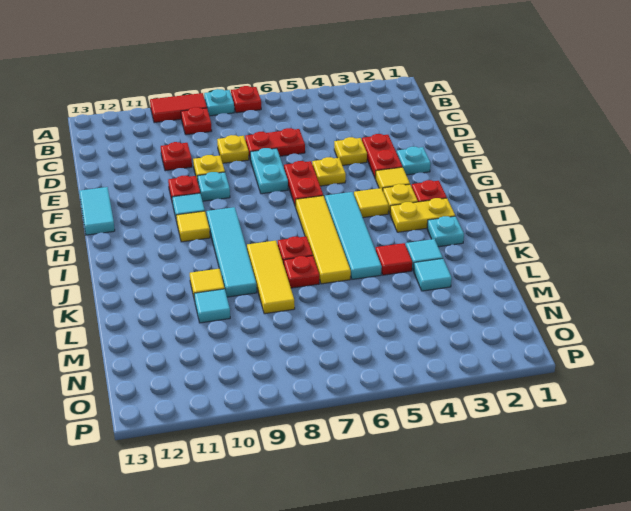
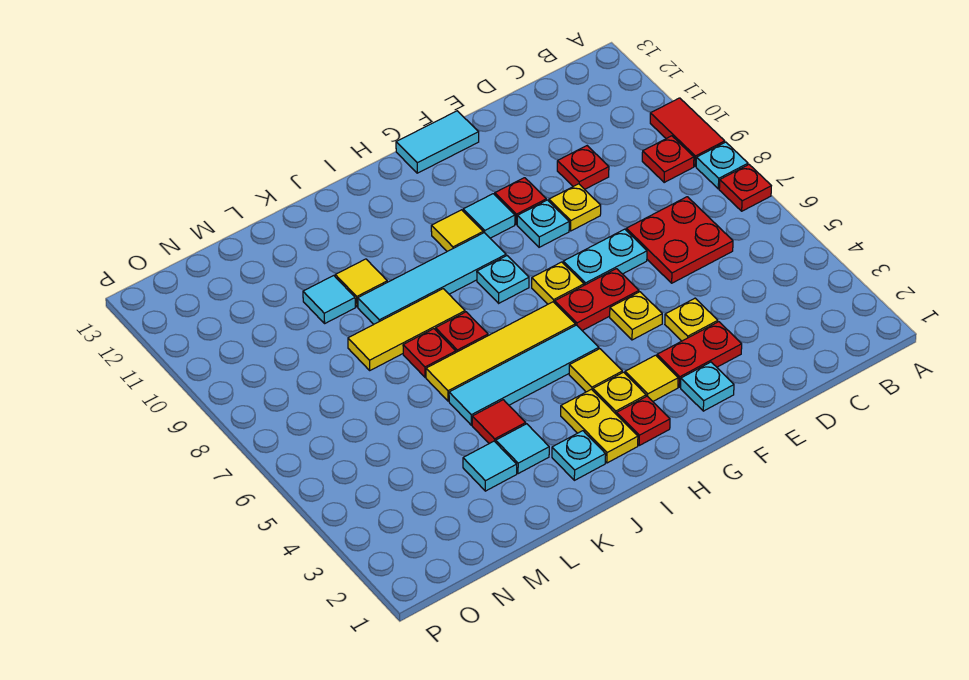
red 1x2 plate [245,128,305,157] -> red 2x2 plate [626,197,733,283]
yellow 1x1 plate [217,135,249,163] -> yellow 1x1 plate moved to [532,262,584,304]
none -> cyan 1x1 plate [477,256,529,303]

